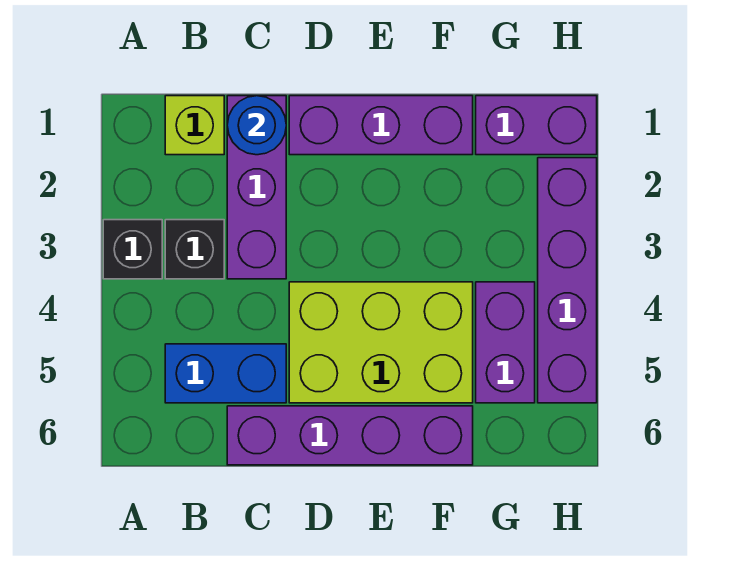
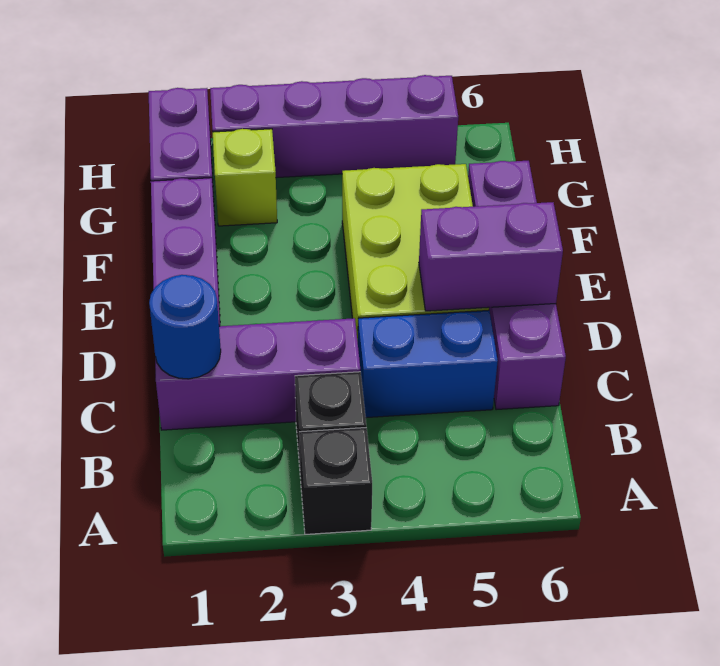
lime 1x1 brick [165,96,224,155] -> lime 1x1 brick moved to [213,129,277,226]
blue 1x2 brick [165,344,286,403] -> blue 1x2 brick turned to [358,310,498,418]
purple 1x2 brick [476,282,535,403] -> purple 1x2 brick moved to [419,202,563,311]

